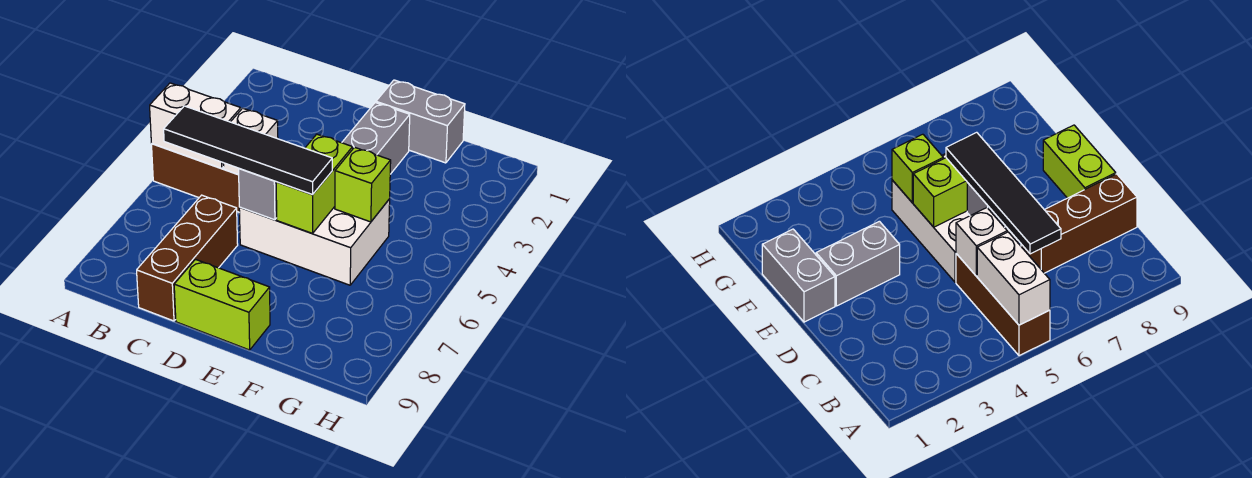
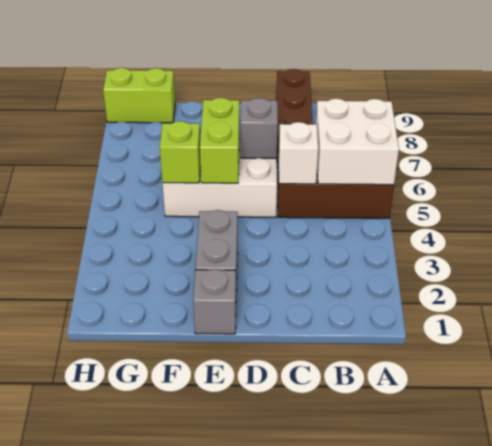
white 1x2 brick [150,83,241,168] -> white 2x2 brick [316,98,399,185]
black 1x4 tile [164,106,332,194] -> none
lime 1x2 brick [174,259,270,350] -> lime 1x2 brick moved to [103,68,175,123]
grey 1x2 brick [376,80,465,163] -> grey 1x1 brick [193,269,236,334]

